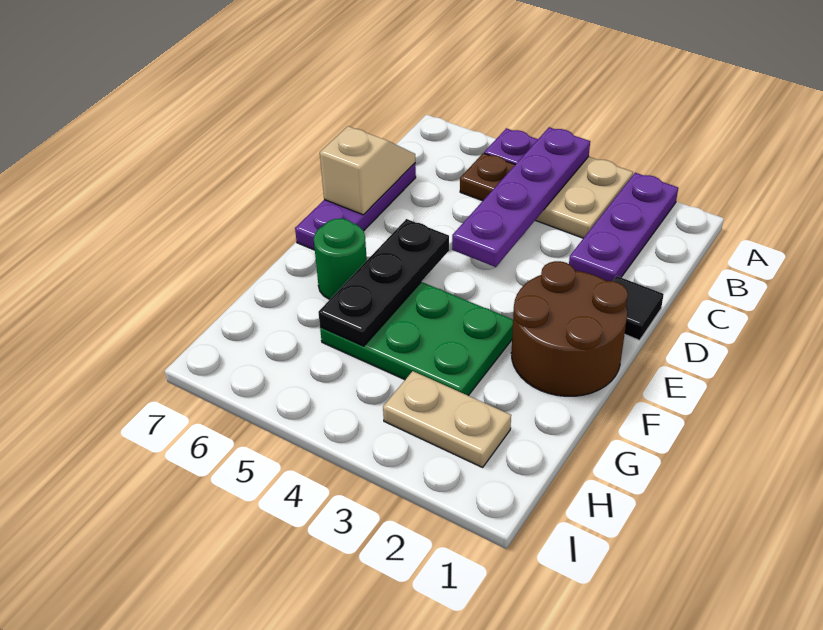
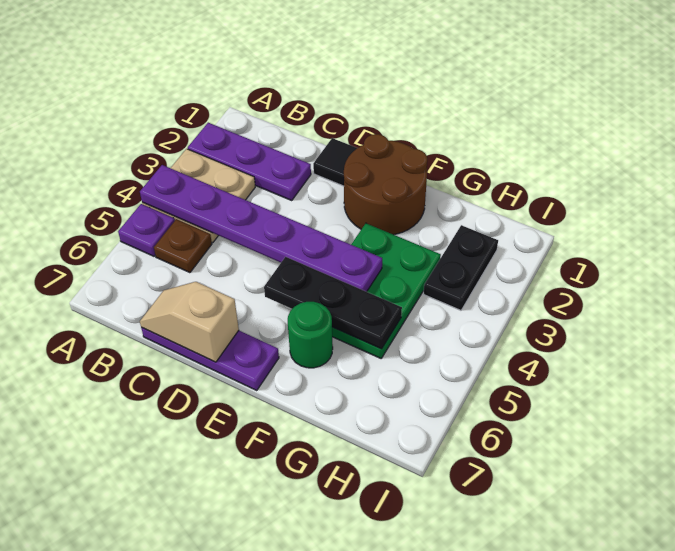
purple 1x4 plate [452,127,590,267] -> purple 1x6 plate [140,165,382,292]
tan 1x2 plate [383,371,511,467] -> black 1x2 plate [424,225,498,310]

